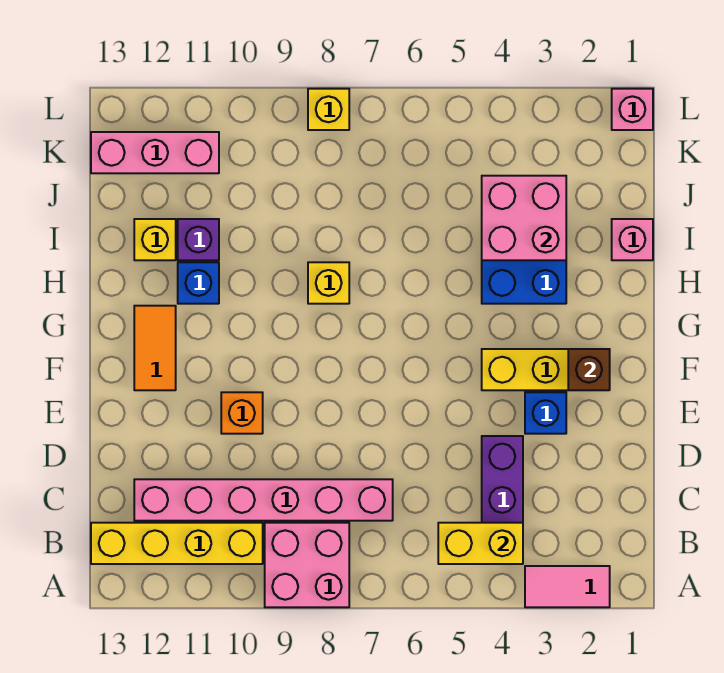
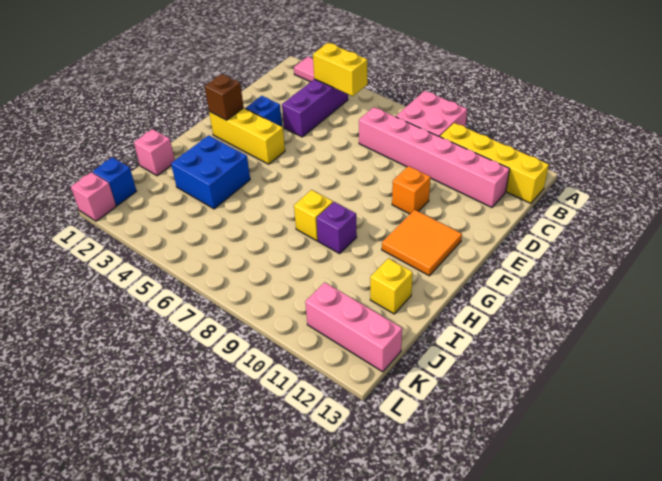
orange 1x2 tile [134,306,176,390] -> orange 2x2 tile [382,210,462,276]
blue 1x1 brick [178,262,219,304] -> blue 1x1 brick moved to [93,157,136,206]
pink 2x2 brick [482,176,566,260] -> none
purple 1x1 brick [178,219,219,260] -> purple 1x1 brick moved to [317,202,357,254]
yellow 1x1 brick [308,89,349,130] -> none

